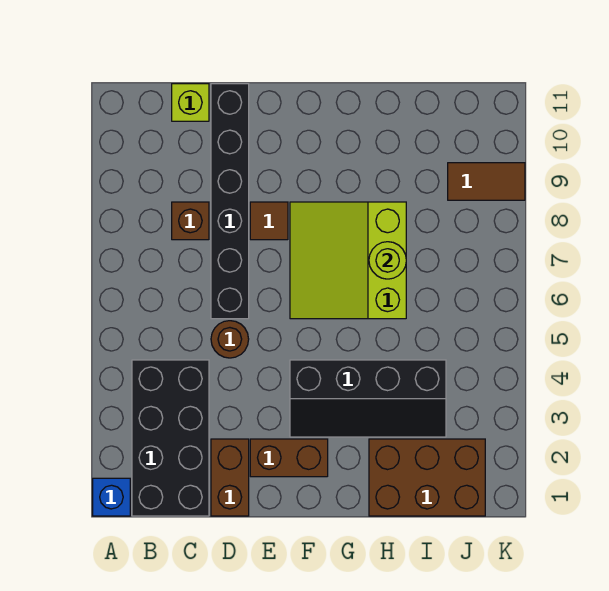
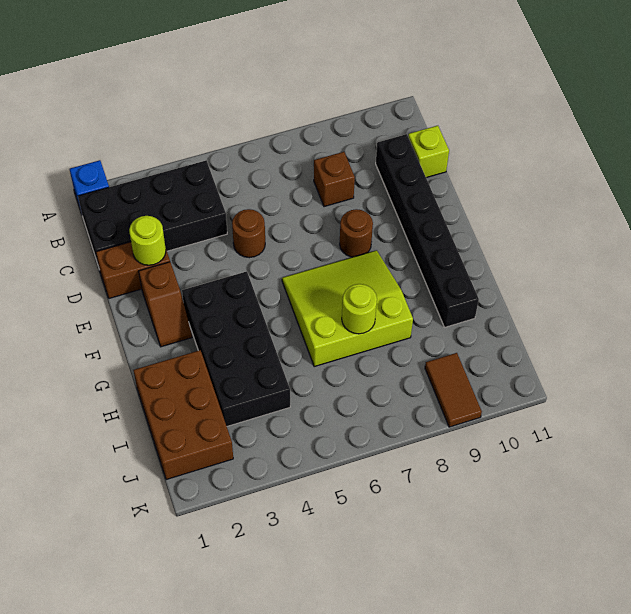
none -> lime 1x1 round brick [129,216,166,265]
black 1x6 brick [211,84,249,319] -> black 1x6 brick turned to [376,134,479,327]
brown 1x2 brick [250,439,328,477] -> brown 1x2 slope [139,262,192,347]
brown 1x1 tile [250,202,288,240] -> brown 1x1 round brick [340,209,373,257]
black 2x4 slope [290,360,446,437] -> black 2x4 brick [182,271,290,426]

